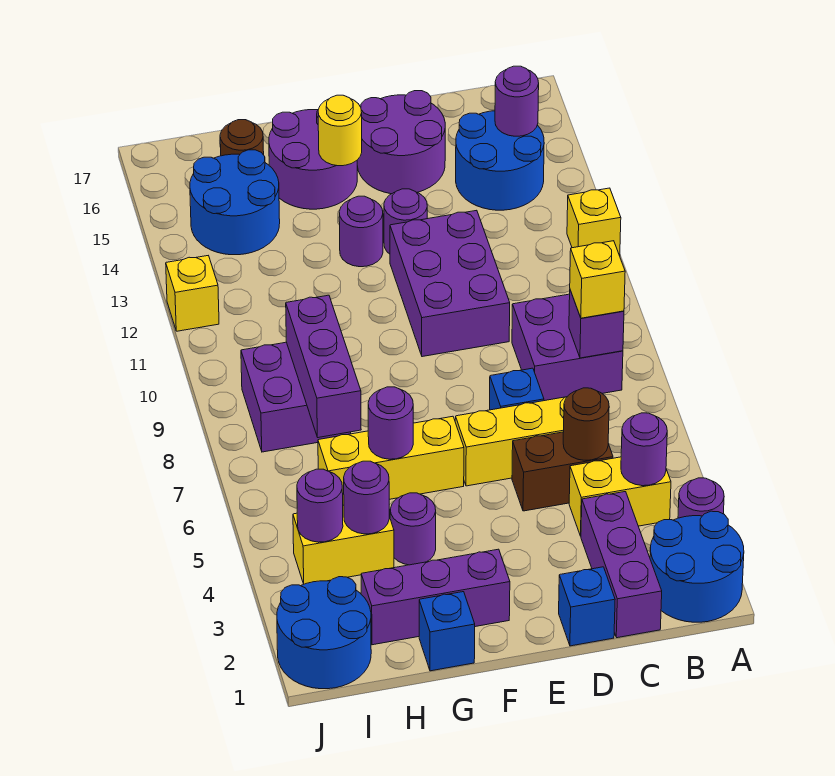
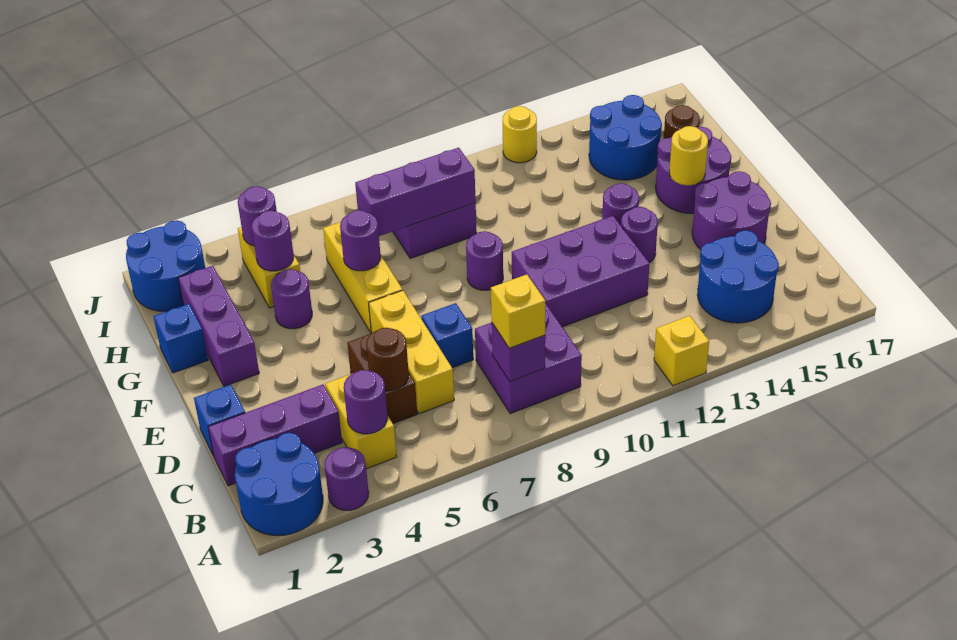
purple 1x1 round brick [495,66,539,136] -> purple 1x1 round brick moved to [466,231,503,290]
yellow 1x1 brick [166,256,219,331] -> yellow 1x1 round brick [503,106,537,163]

